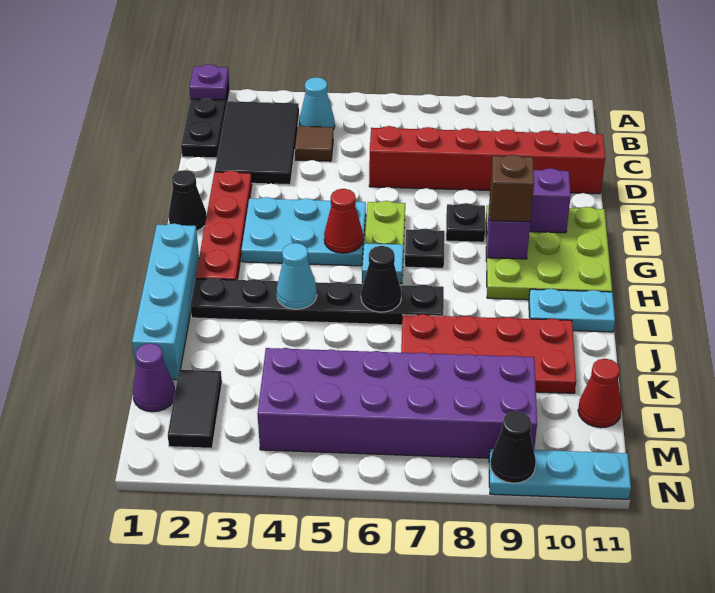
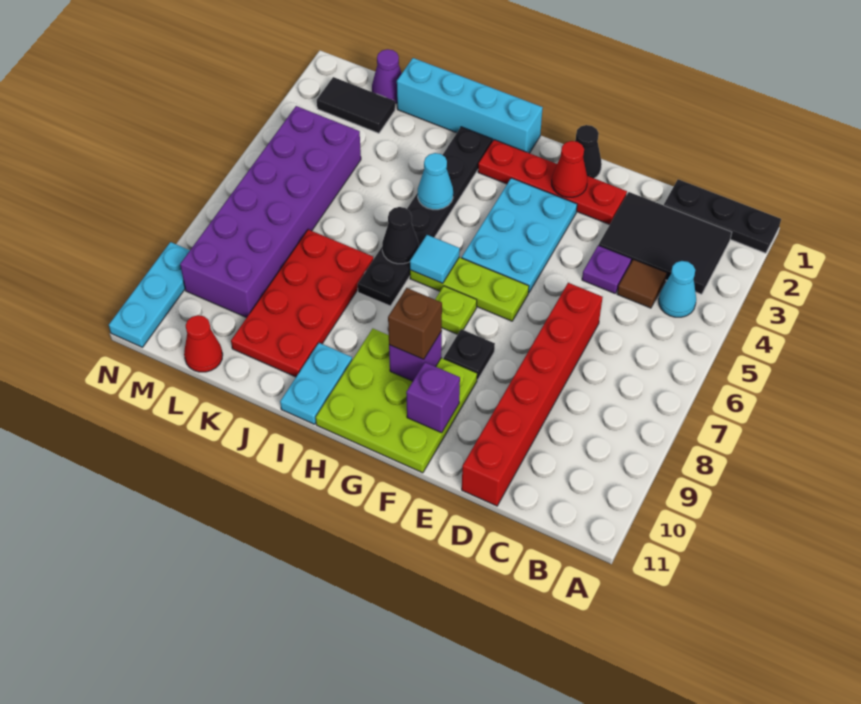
purple 1x1 plate [189,64,229,100] -> purple 1x1 plate moved to [582,245,631,293]
red 1x1 cone [324,189,363,253] -> red 1x1 cone moved to [552,141,587,197]
black 1x1 plate [405,228,445,268] -> lime 1x1 plate [435,286,477,334]
black 1x1 cone [490,411,536,483] -> none

